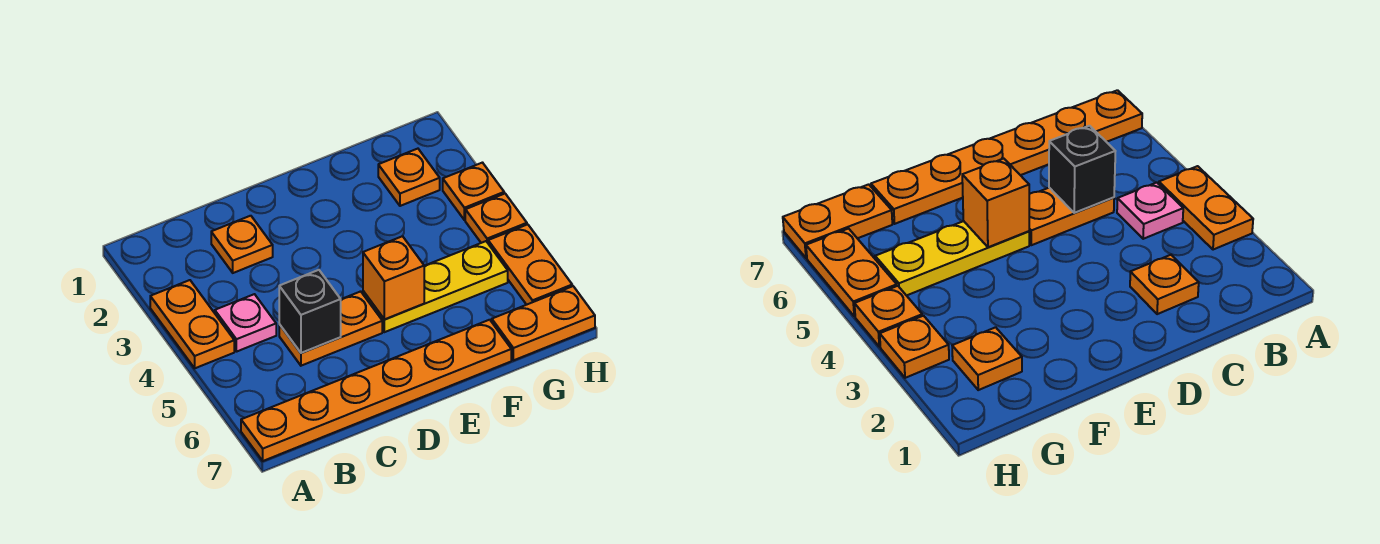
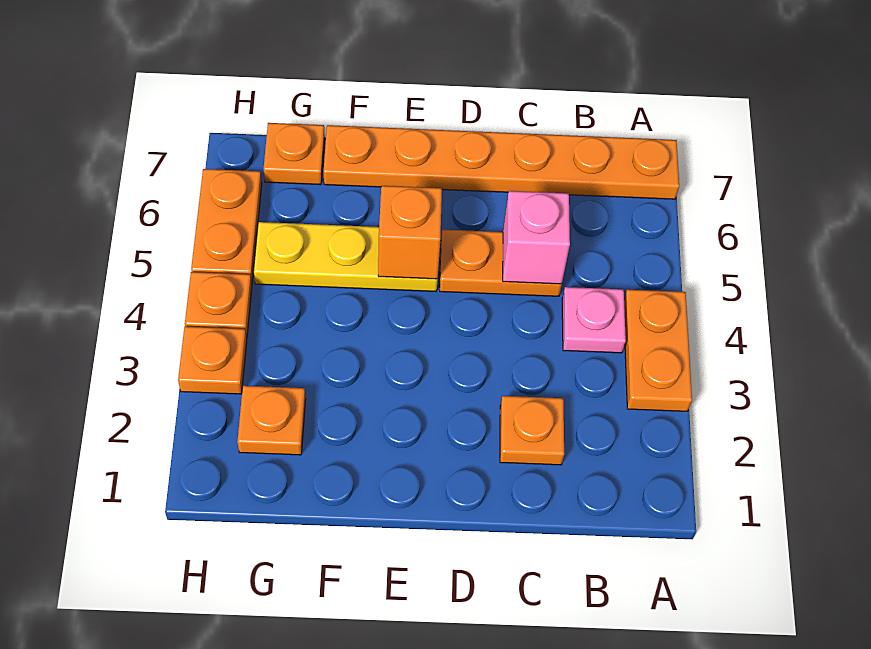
black 1x1 brick [279,270,341,353] -> pink 1x1 brick [503,191,570,284]
orange 1x2 plate [492,286,595,360] -> orange 1x1 plate [264,123,325,185]

